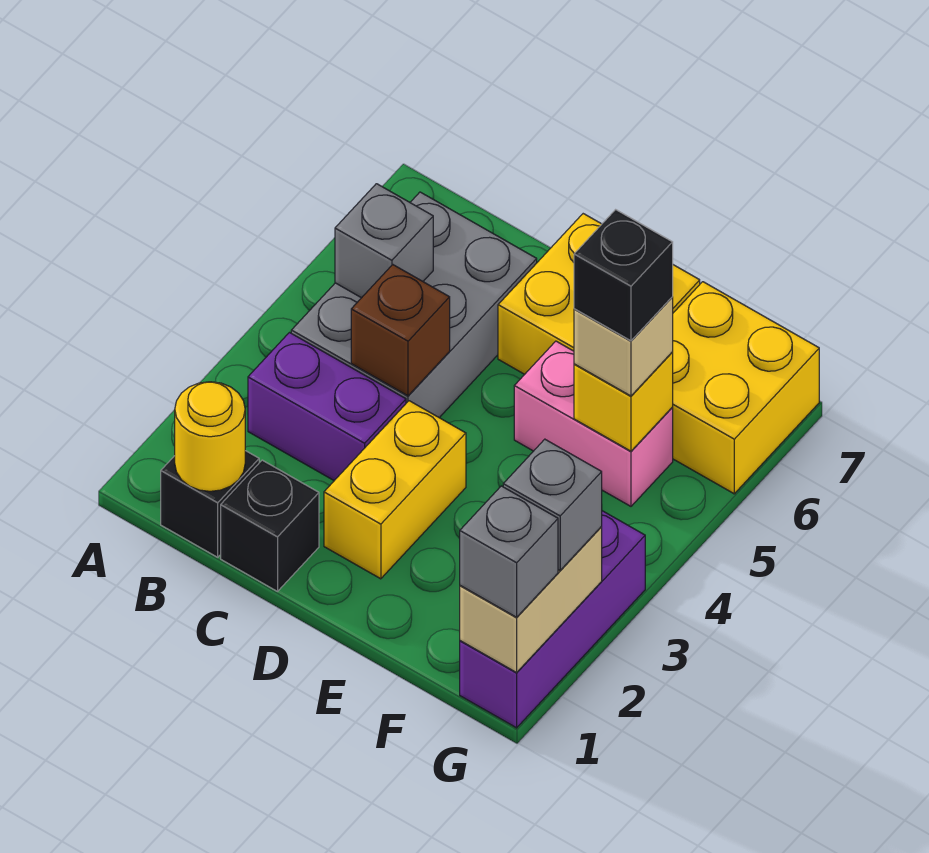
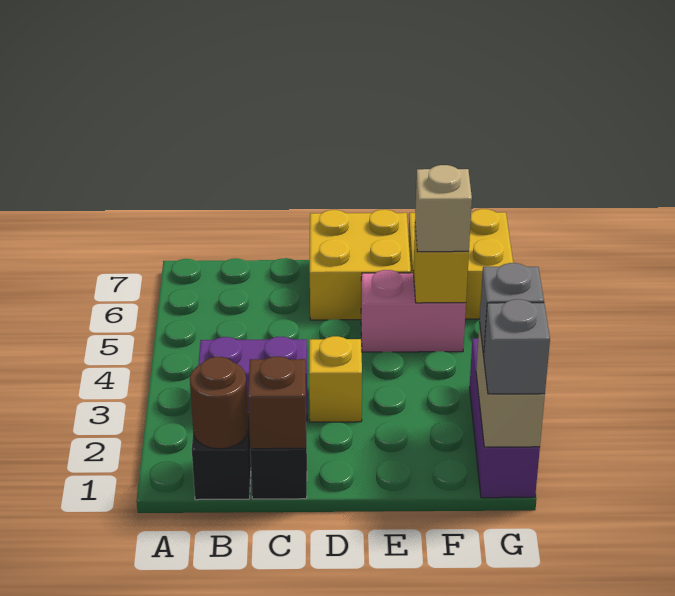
yellow 1x1 round brick [175,382,245,491] -> brown 1x1 round brick [190,357,248,449]
grey 2x3 brick [291,192,537,418] -> none
grey 1x1 brick [335,184,433,298] -> none
brown 1x1 brick [351,265,450,396] -> brown 1x1 brick moved to [248,357,306,449]
yellow 1x2 brick [324,401,466,579] -> yellow 1x1 brick [309,336,362,422]
black 1x1 brick [574,210,673,341] -> none

